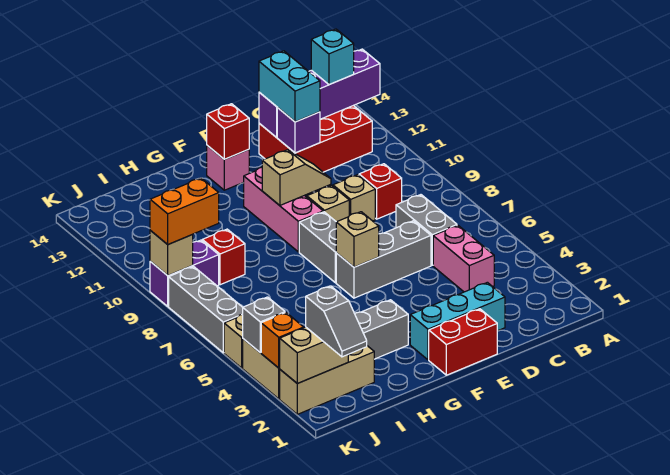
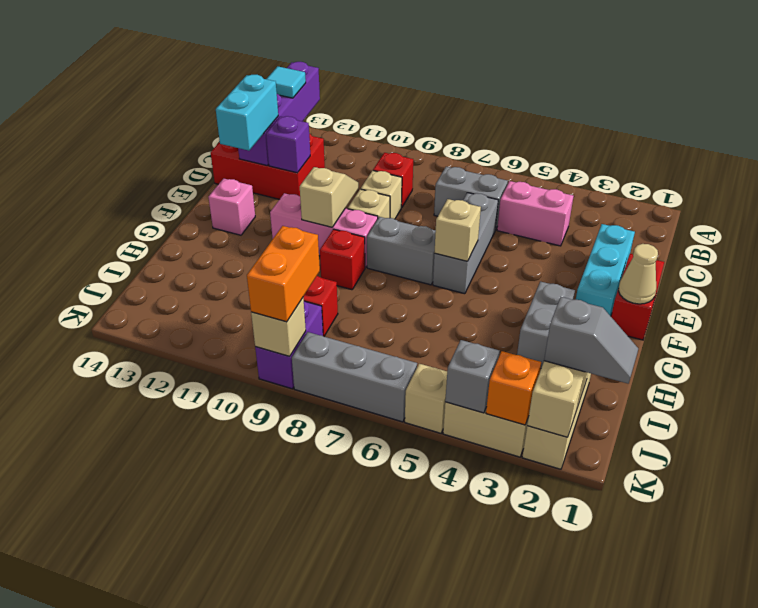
red 2x3 brick [259,105,372,172] -> red 2x3 brick turned to [211,134,325,199]
cyan 1x1 brick [311,29,354,85] -> cyan 1x1 tile [267,66,306,98]
cyan 1x2 brick [259,51,320,122] -> cyan 1x2 brick turned to [216,75,278,151]
none -> tan 1x1 cone [619,244,658,304]
red 1x1 brick [207,104,249,159] -> red 1x1 brick moved to [320,229,365,290]

